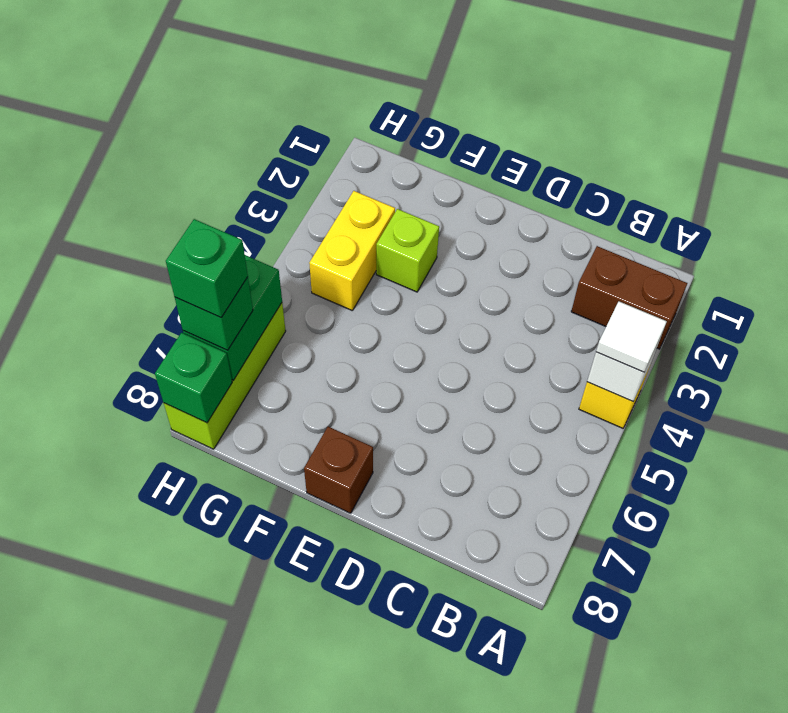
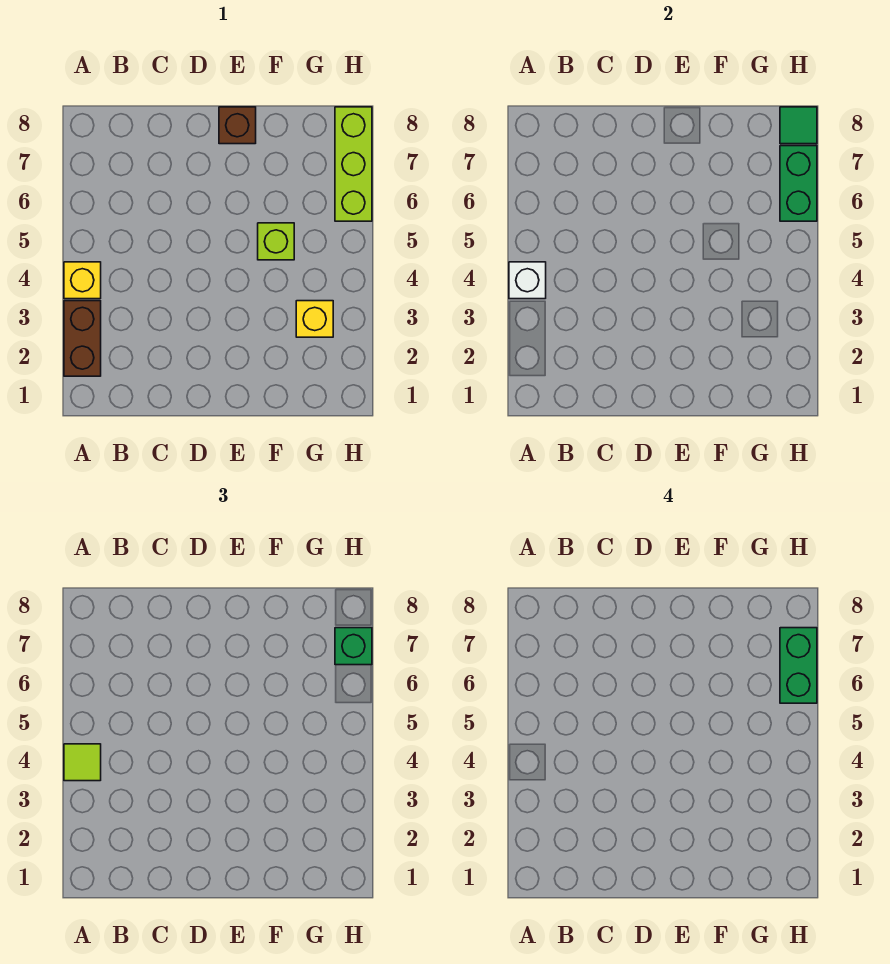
brown 1x2 brick [571,246,687,349] -> brown 1x2 brick turned to [64,301,101,376]
white 1x1 tile [596,302,667,372] -> lime 1x1 tile [64,744,101,781]
lime 1x1 brick [376,209,439,292] -> lime 1x1 brick moved to [258,223,294,260]
yellow 1x2 brick [309,191,395,311] -> yellow 1x1 brick [296,301,333,337]
green 1x1 brick [166,219,248,317] -> green 1x2 brick [780,628,817,703]
green 1x1 brick [155,333,232,423] -> green 1x1 tile [780,107,817,144]

